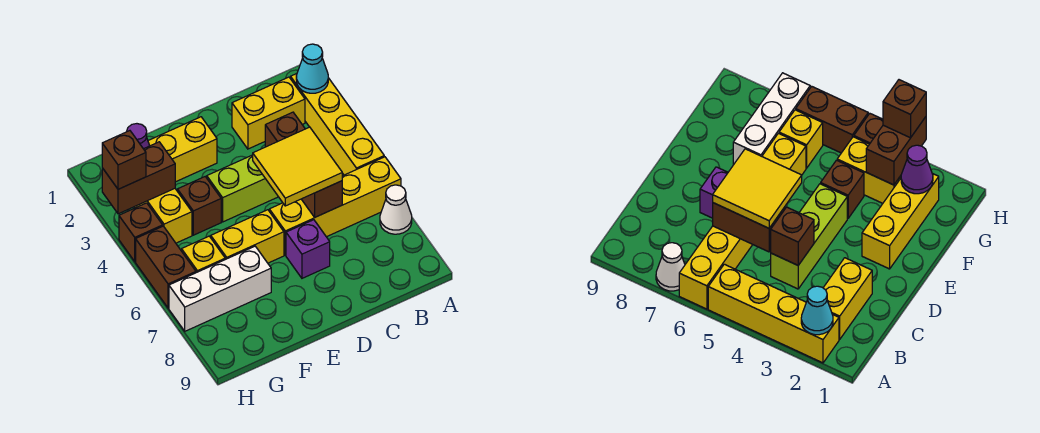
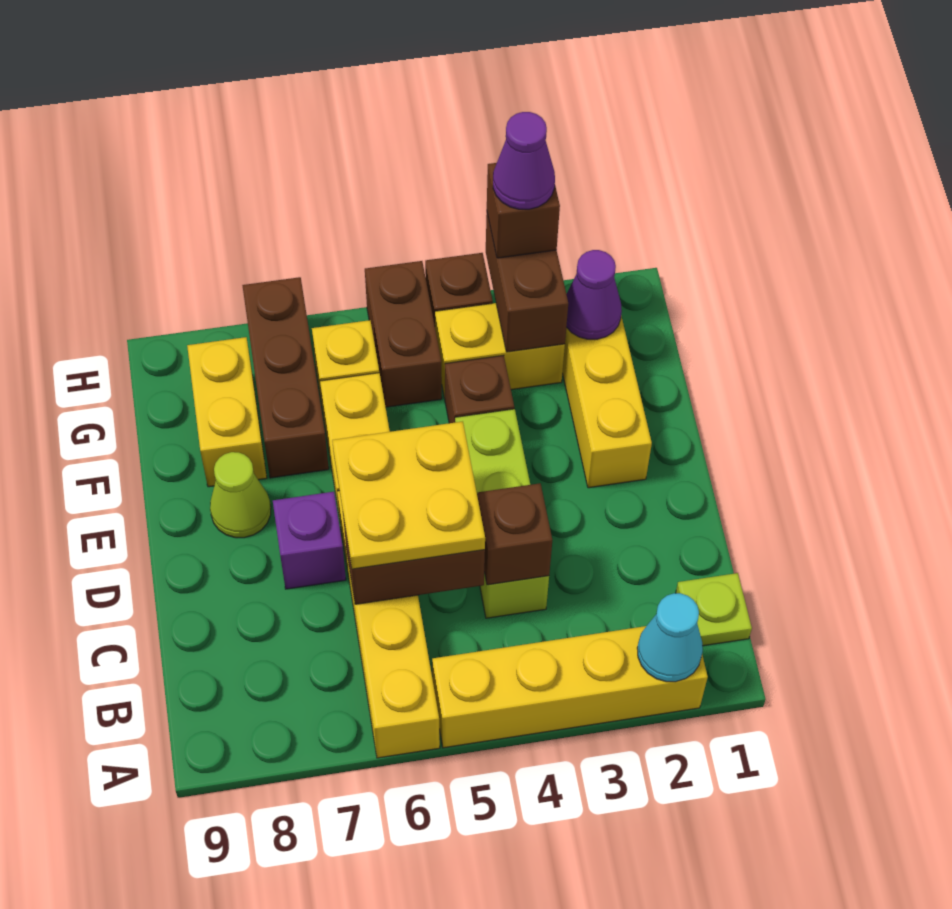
white 1x1 cone [380,185,412,234] -> none
none -> lime 1x1 plate [676,573,752,646]
yellow 1x2 brick [232,77,305,149] -> yellow 1x2 brick moved to [187,337,267,487]
yellow 2x2 tile [253,127,342,206] -> yellow 2x2 plate [332,421,485,569]
none -> lime 1x1 cone [210,452,271,538]
white 1x3 brick [169,246,271,331] -> brown 1x3 brick [242,277,329,478]
none -> purple 1x1 cone [493,112,555,209]
brown 1x2 brick [136,226,196,308] -> brown 1x2 brick turned to [365,261,442,407]

